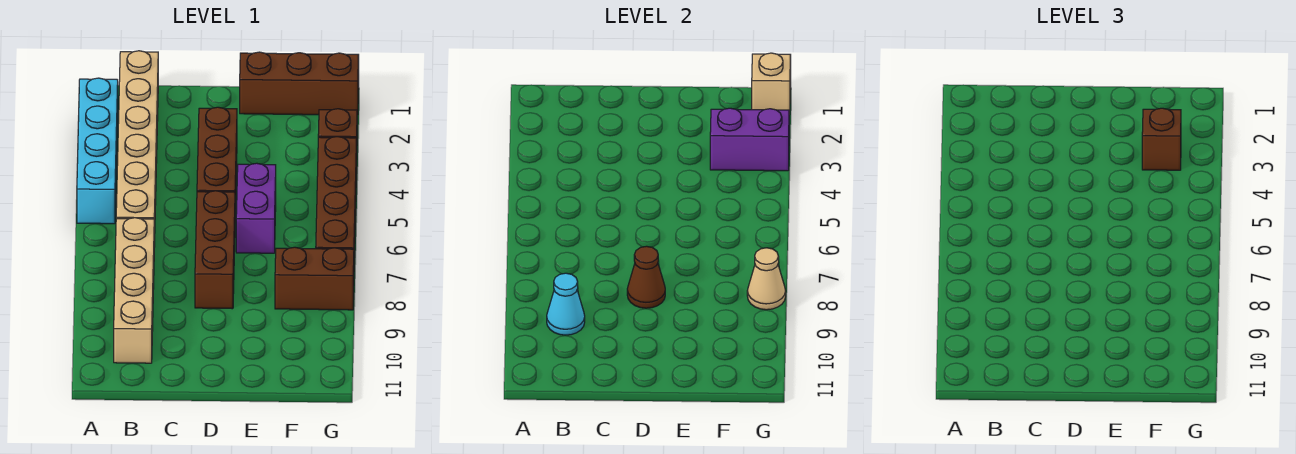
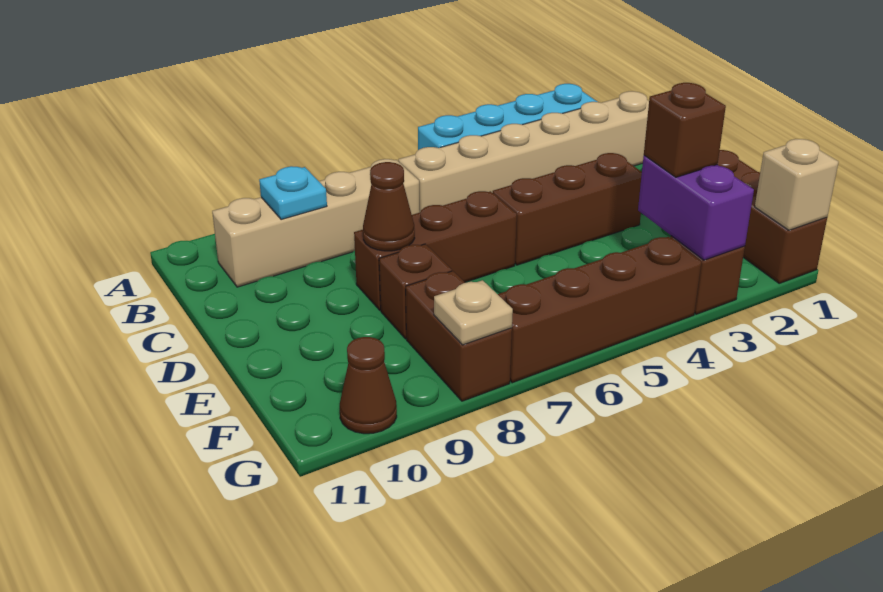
cyan 1x1 cone [547,273,585,335] -> cyan 1x1 plate [259,166,327,220]
purple 1x2 brick [236,163,276,253] -> none
none -> brown 1x1 brick [379,244,452,339]
tan 1x1 cone [747,248,786,310] -> tan 1x1 plate [434,280,513,345]
none -> brown 1x1 cone [340,337,397,434]

